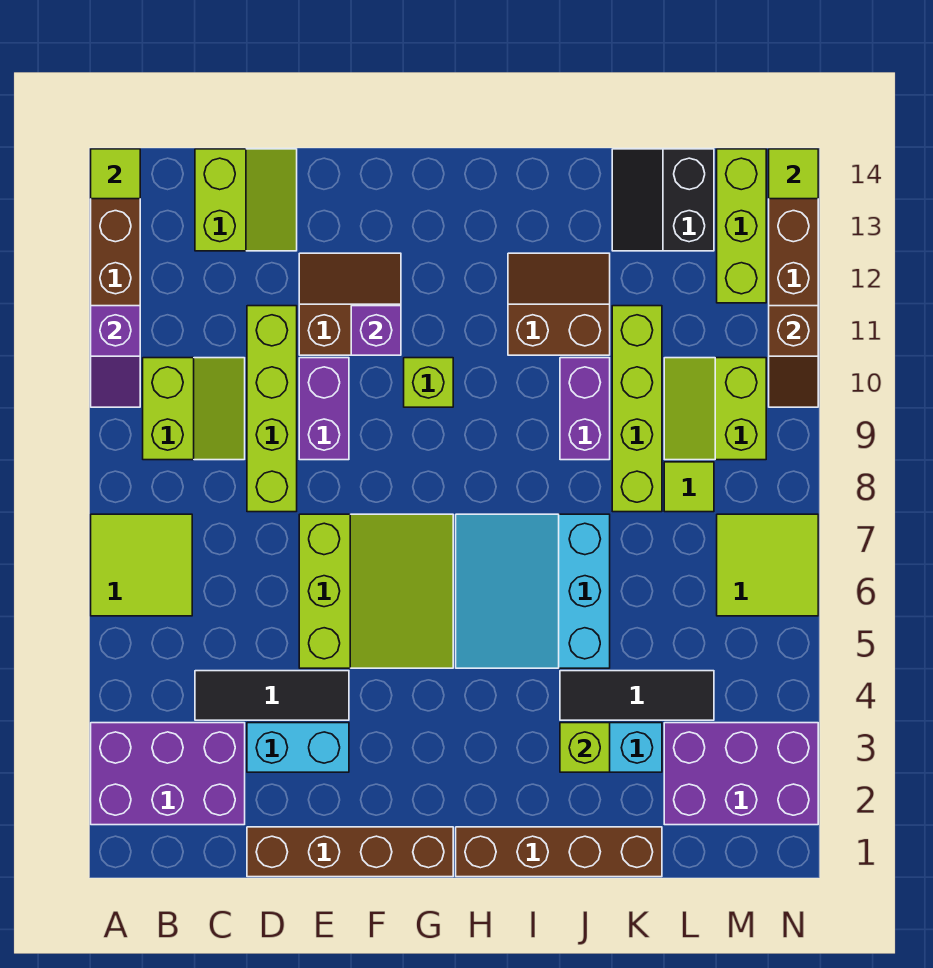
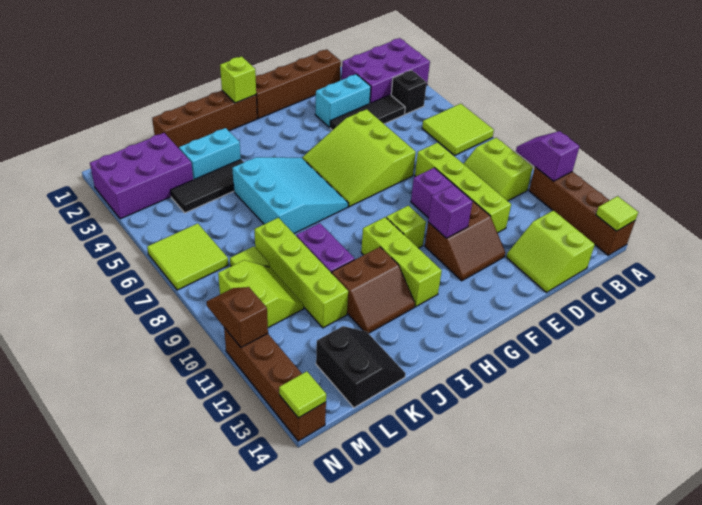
none -> black 1x1 brick [391,70,427,114]
lime 1x1 brick [560,723,610,772] -> lime 1x1 brick moved to [220,56,256,103]
lime 1x3 brick [717,149,766,303] -> lime 1x3 brick moved to [361,217,442,307]

